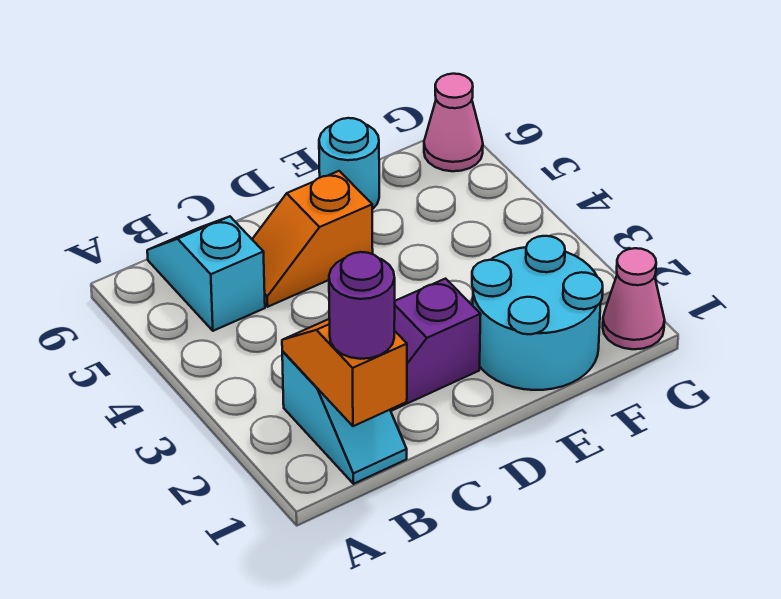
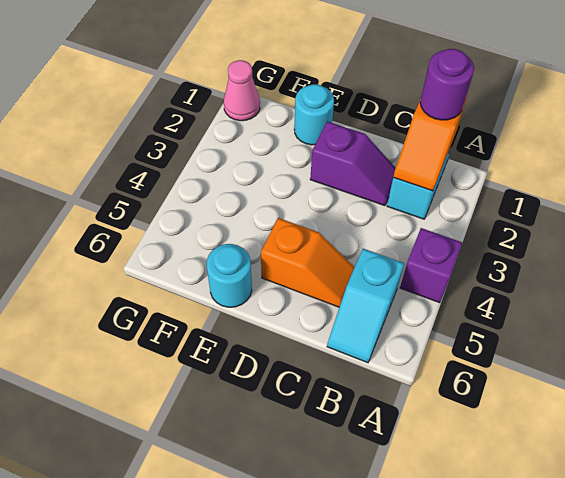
none -> purple 1x1 brick [400,228,462,303]
cyan 2x2 round brick [472,236,603,390] -> cyan 1x1 round brick [294,84,334,145]
pink 1x1 cone [424,74,483,171] -> none

